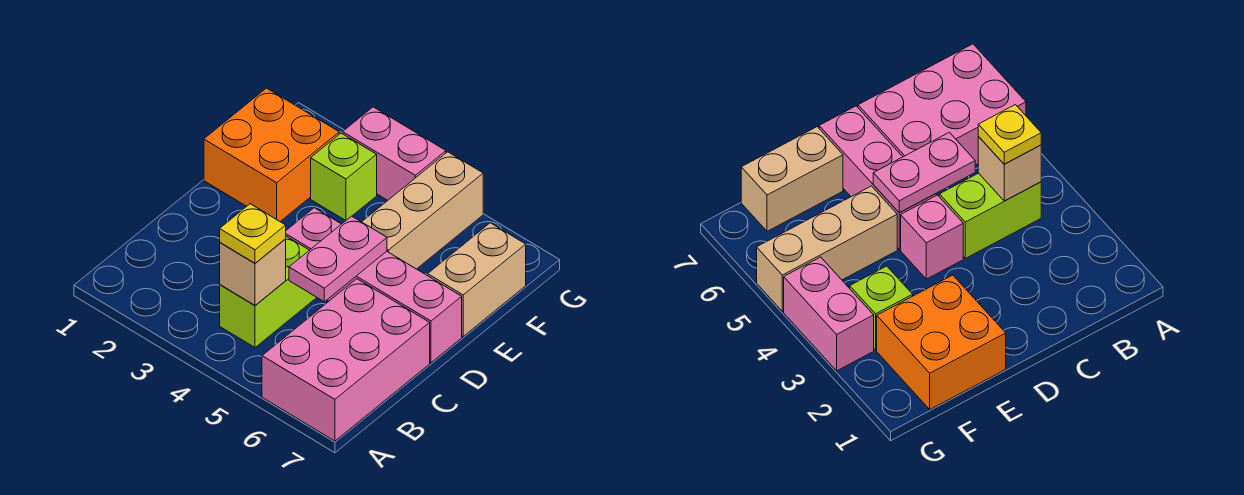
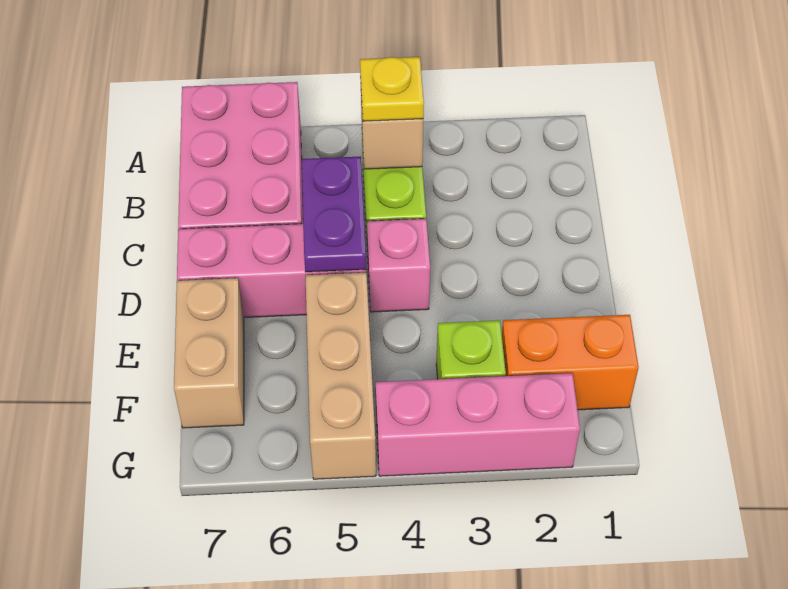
pink 1x2 plate [289,216,387,302] -> purple 1x2 plate [302,157,366,272]
orange 2x2 brick [204,88,339,221] -> orange 1x2 brick [502,315,639,410]
pink 1x2 brick [343,107,446,201] -> pink 1x3 brick [376,373,580,476]

